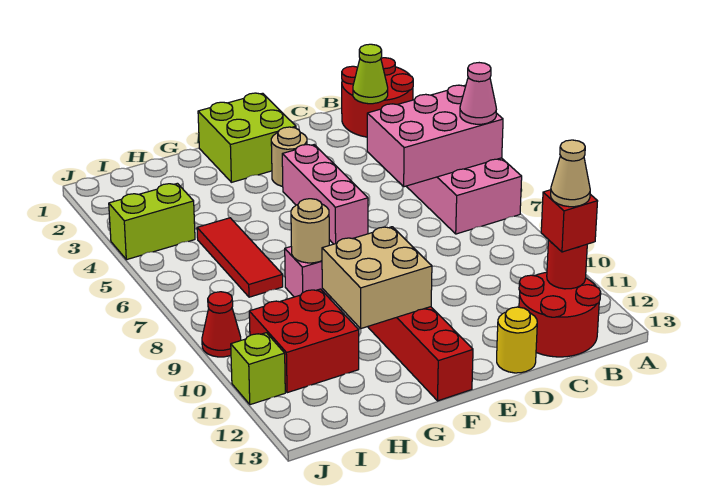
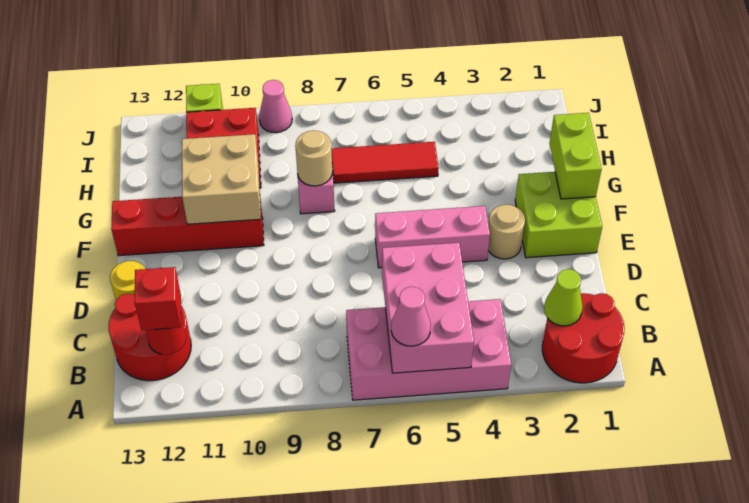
tan 1x1 cone [551,140,590,207] -> none
lime 1x2 brick [109,183,195,260] -> lime 1x2 brick moved to [549,113,602,199]
red 1x1 cone [202,292,241,357] -> pink 1x1 cone [259,80,292,133]

